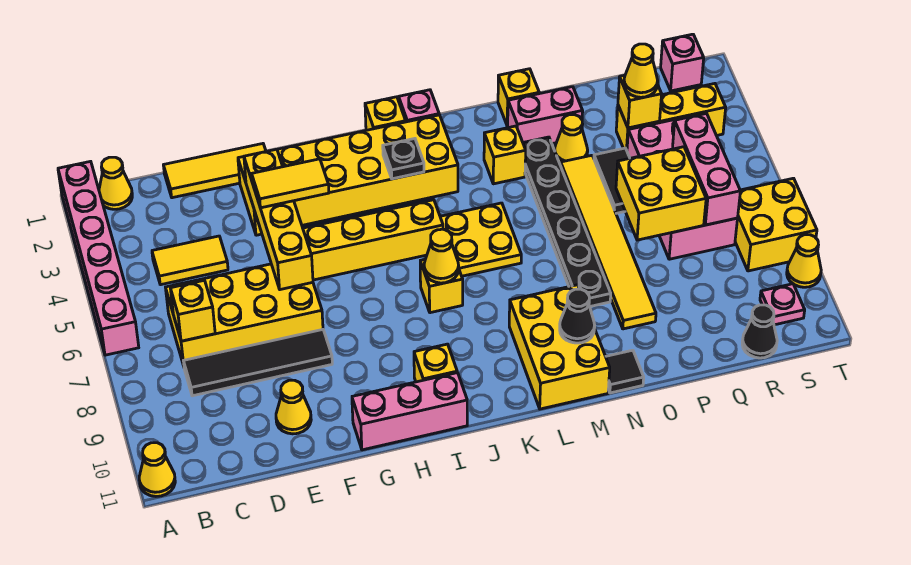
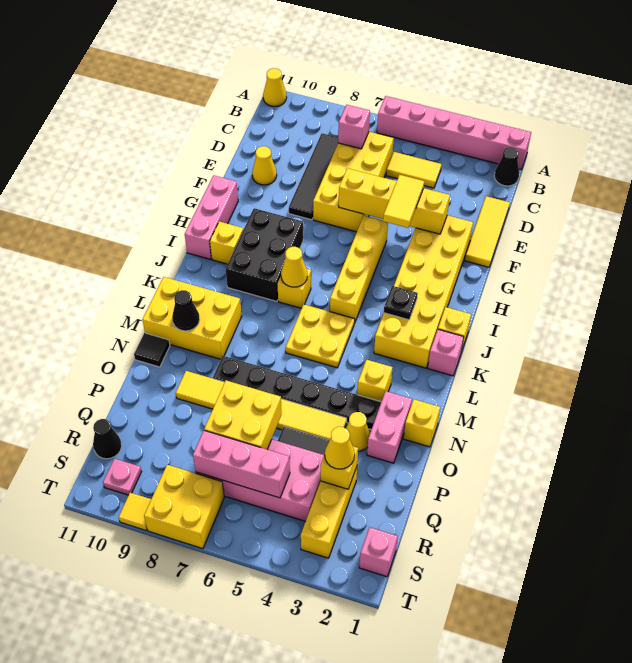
yellow 1x1 cone [99,157,132,209] -> black 1x1 cone [494,147,519,186]
yellow 1x2 tile [152,236,228,285] -> yellow 1x2 tile turned to [386,152,441,188]
yellow 1x1 brick [171,280,215,341] -> pink 1x1 brick [338,105,370,149]
none -> black 2x3 brick [226,208,303,301]
yellow 1x1 cone [787,235,821,287] -> yellow 1x1 tile [119,493,151,530]

